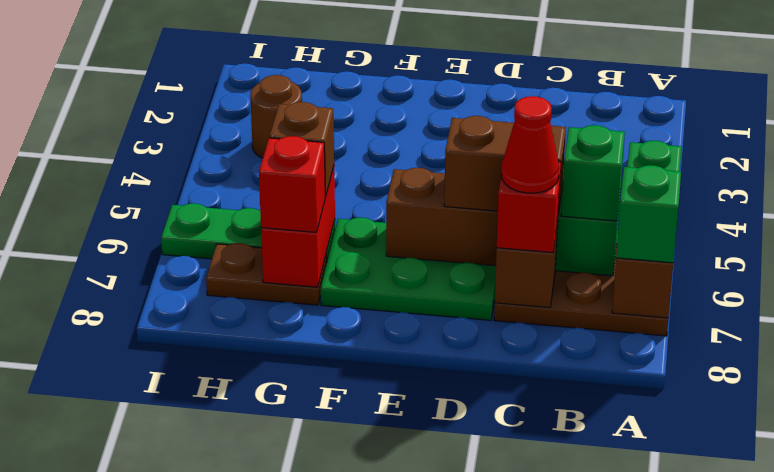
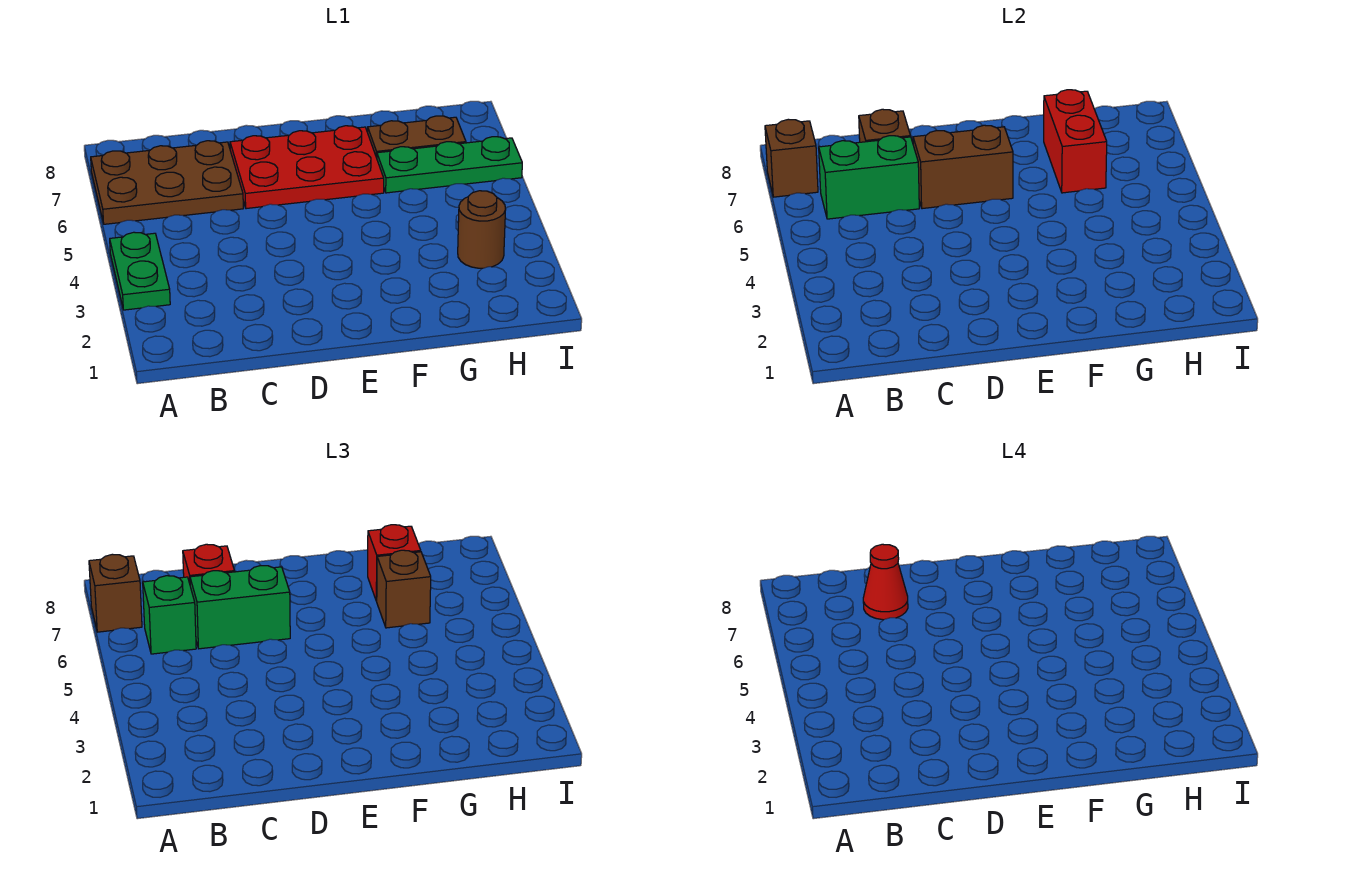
green 1x1 brick [616,165,681,263] -> brown 1x1 brick [89,554,142,632]
brown 1x2 brick [444,116,566,214] -> green 1x2 brick [190,566,290,649]
green 2x3 plate [321,218,496,320] -> red 2x3 plate [230,126,384,209]

